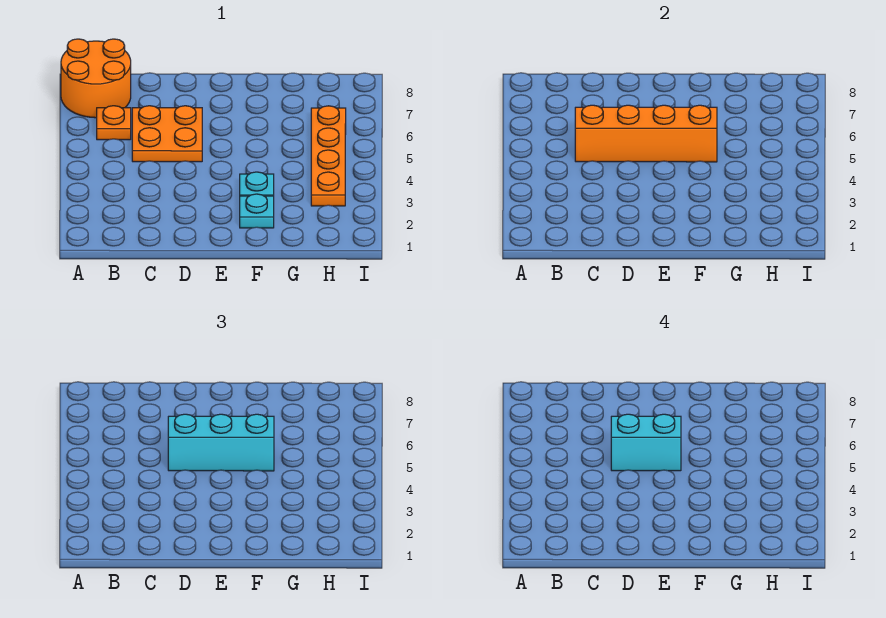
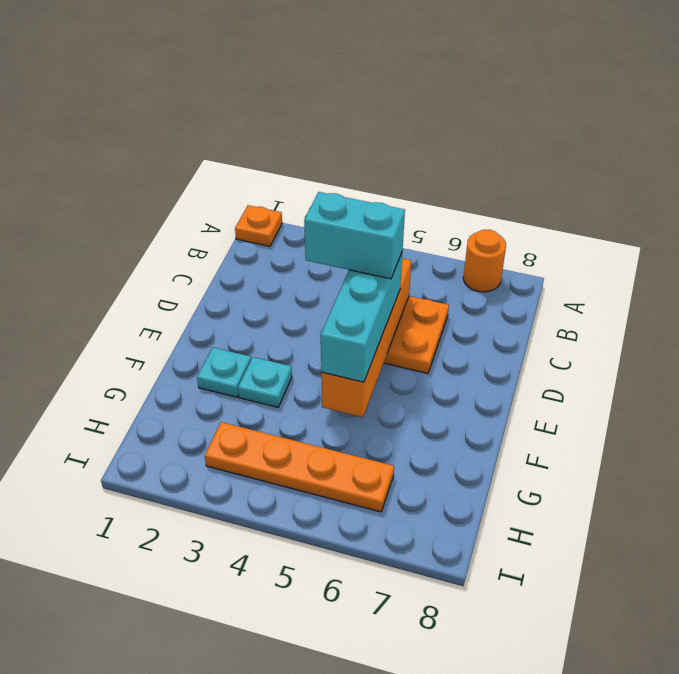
orange 2x2 round brick [61,39,131,118] -> orange 1x1 round brick [463,230,506,292]
orange 1x1 plate [97,106,131,140] -> orange 1x1 plate moved to [235,205,282,246]
cyan 1x2 brick [611,414,681,471] -> cyan 1x2 brick turned to [304,192,405,279]

